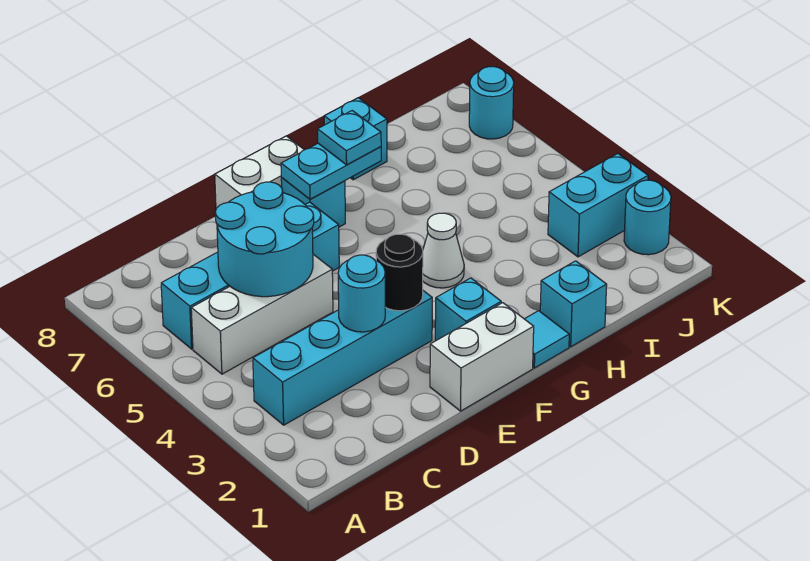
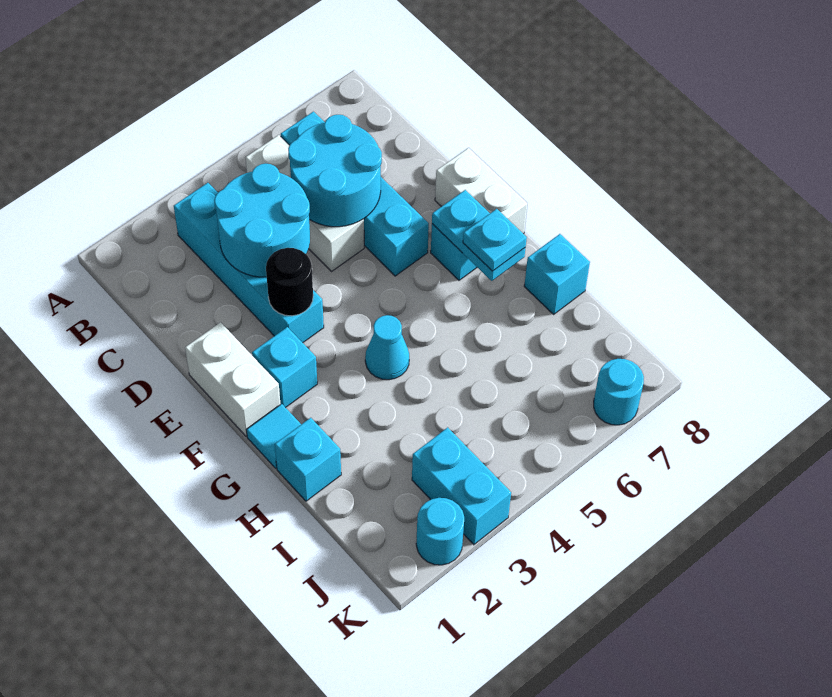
cyan 1x1 round brick [338,255,385,332] -> cyan 2x2 round brick [214,164,310,277]
white 1x1 cone [423,213,464,288] -> cyan 1x1 cone [365,315,409,380]

